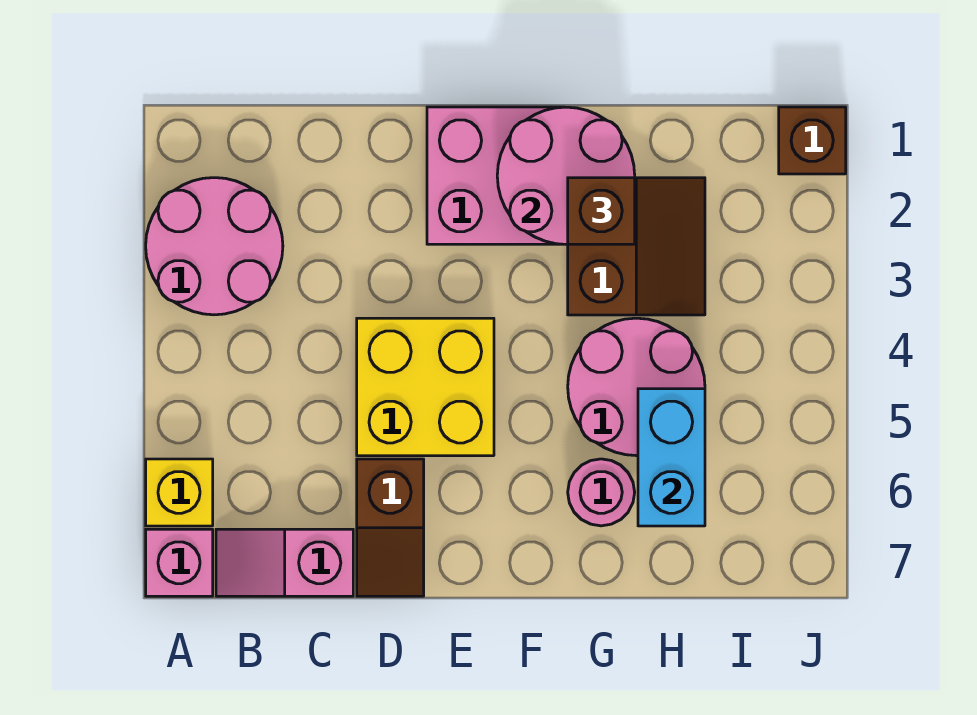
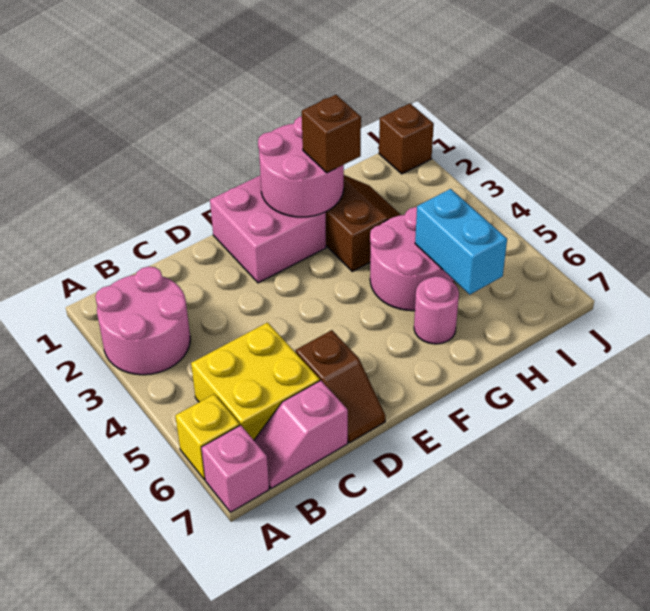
yellow 2x2 brick [357,318,494,456] -> yellow 2x2 brick moved to [191,323,320,440]

